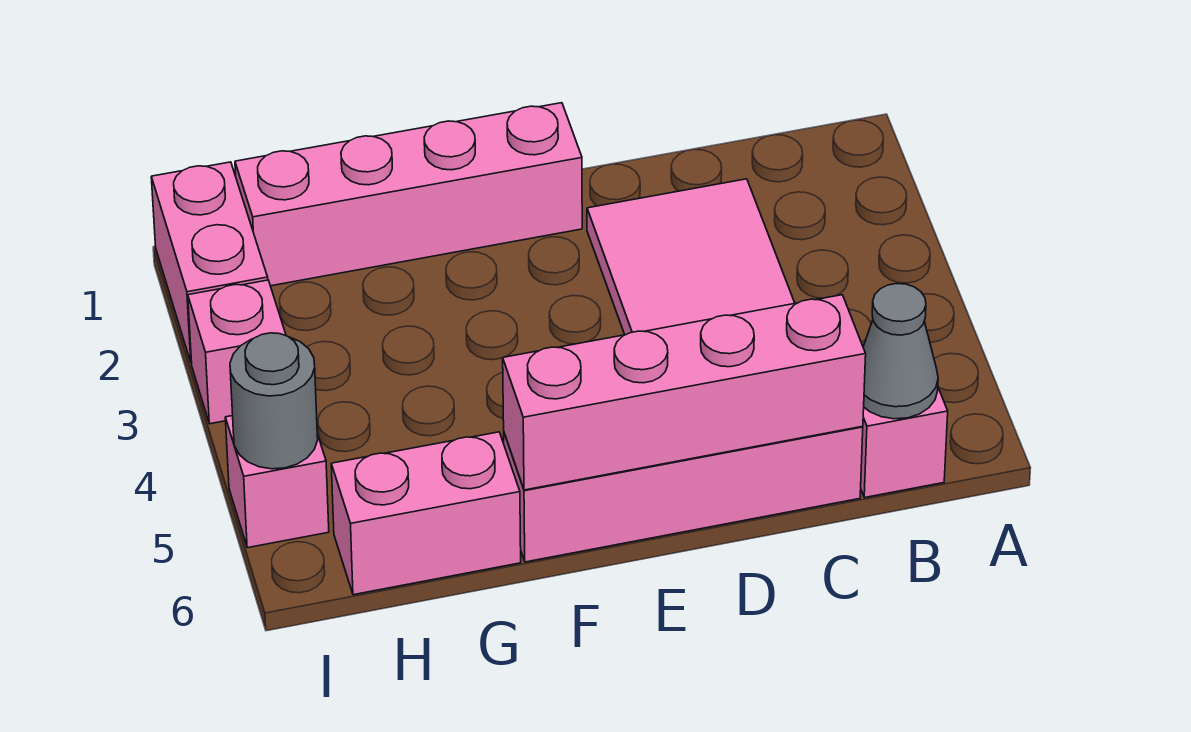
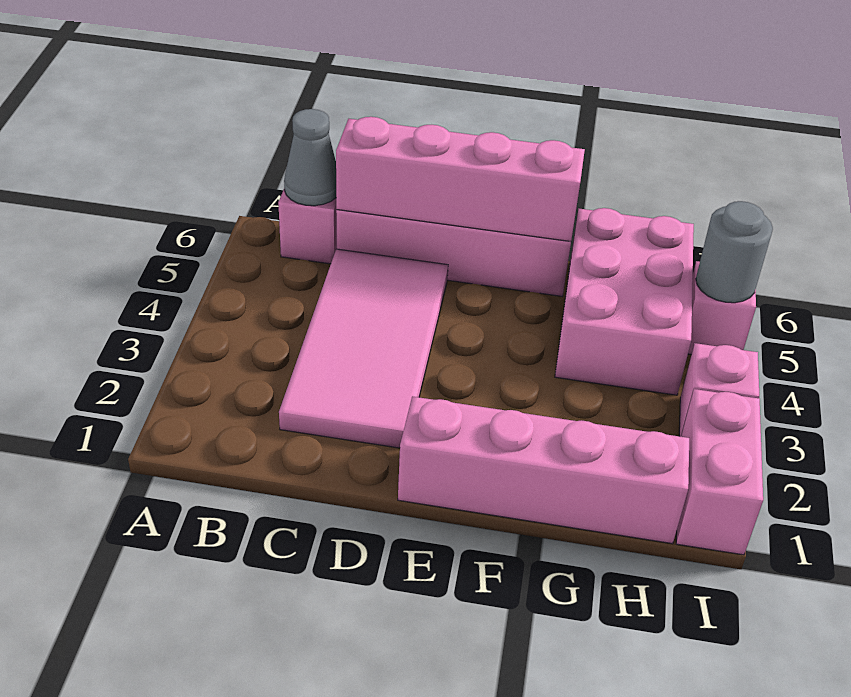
pink 1x2 brick [331,432,521,595] -> pink 2x3 brick [555,208,694,395]

